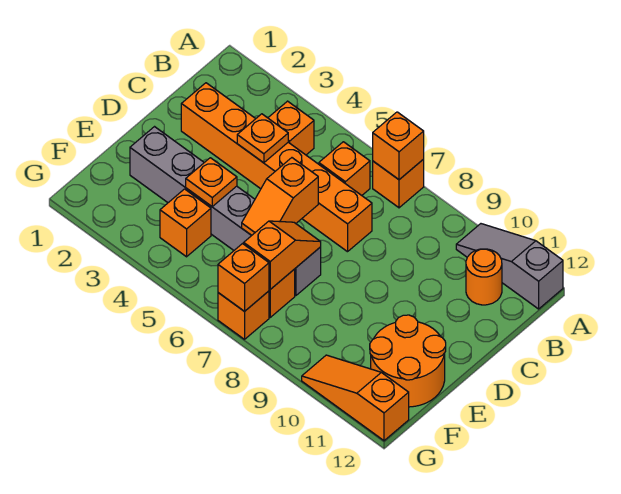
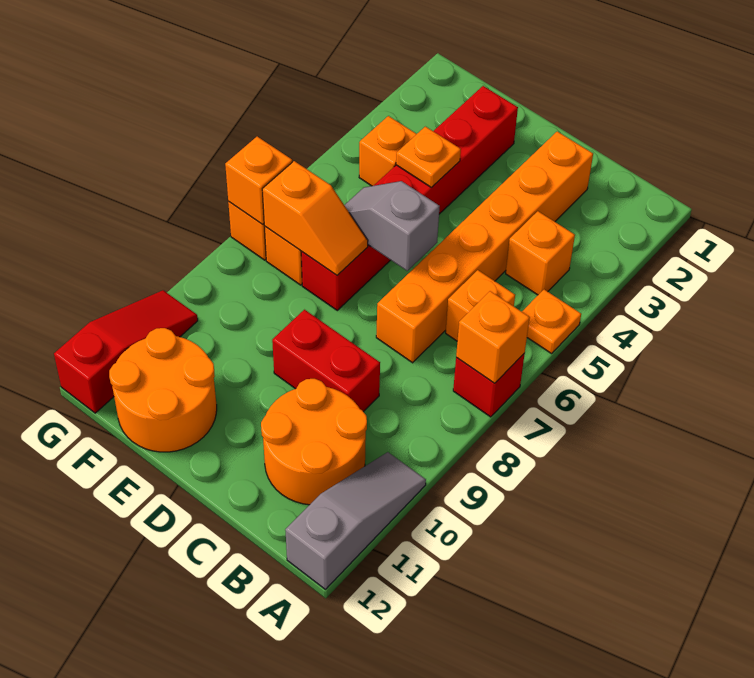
orange 1x1 brick [373,159,424,208] -> red 1x1 brick [453,353,525,417]
orange 1x1 round brick [466,249,502,305] -> orange 2x2 round brick [261,379,367,505]
orange 1x1 plate [237,114,288,163] -> orange 1x1 plate moved to [522,290,581,354]
none -> red 1x2 brick [272,310,380,412]
orange 1x2 slope [242,158,318,235] -> grey 1x2 slope [344,181,440,271]
grey 1x6 brick [130,127,321,295] -> red 1x6 brick [301,86,518,310]
orange 1x3 slope [302,355,409,441] -> red 1x3 slope [54,290,198,413]

